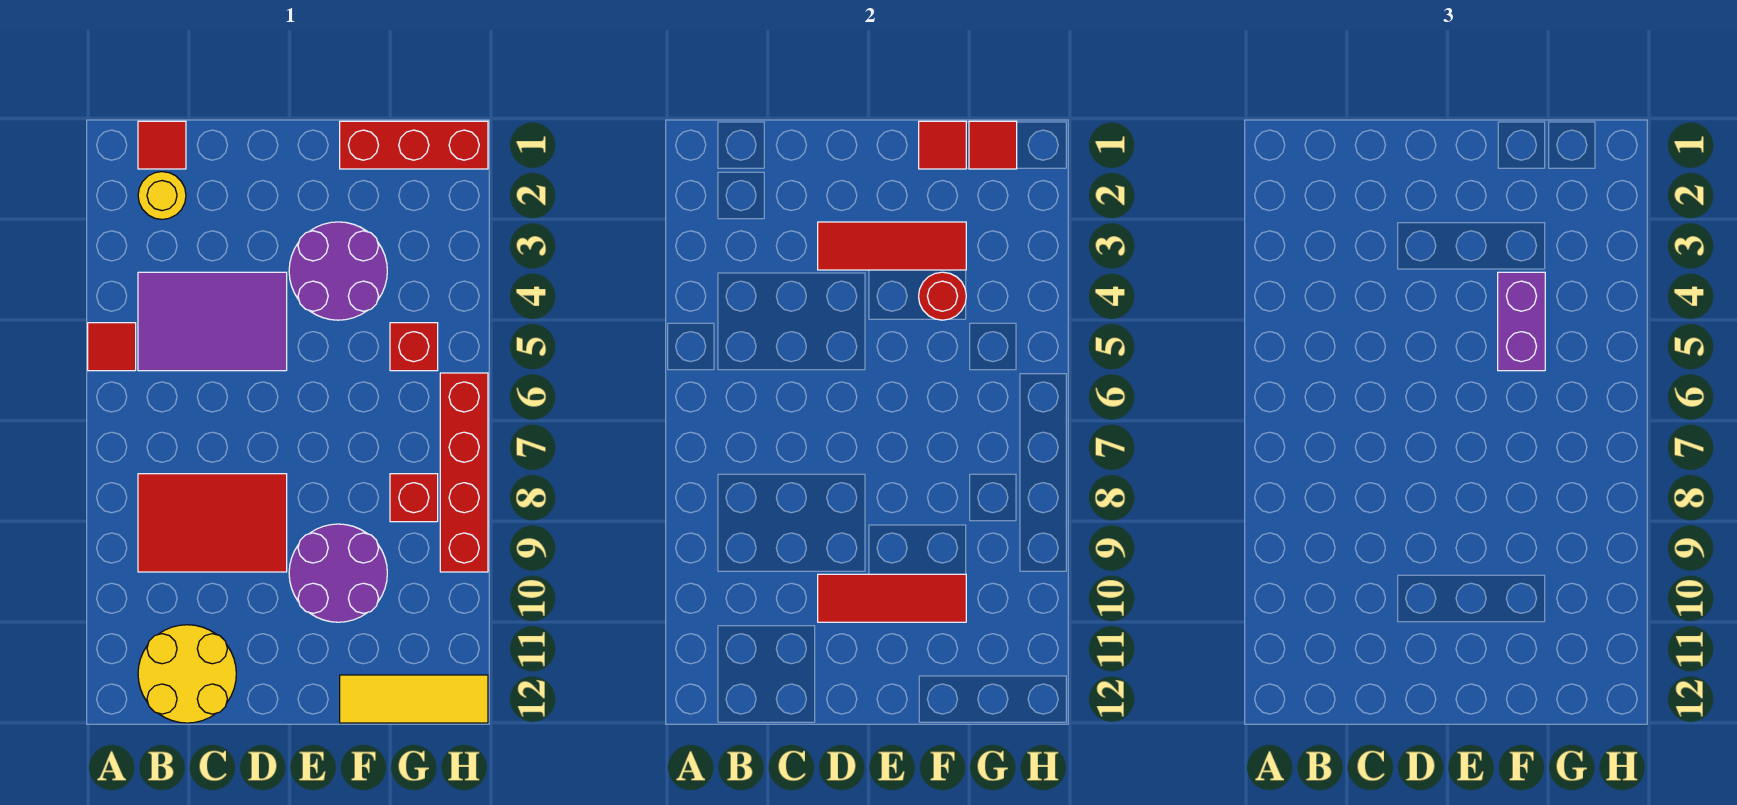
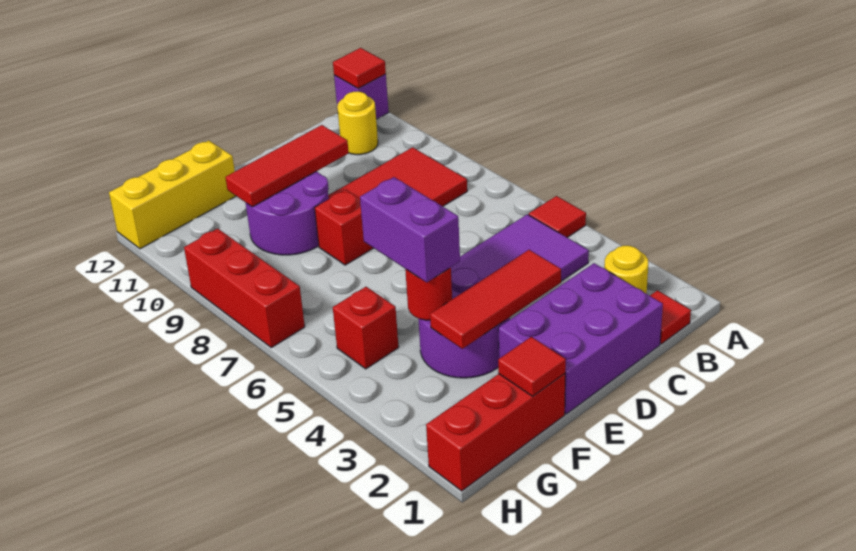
none -> purple 1x1 brick [334,74,389,119]
yellow 2x2 round brick [138,625,236,723] -> yellow 1x1 round brick [337,91,378,155]
none -> purple 2x3 brick [498,263,663,414]
yellow 1x3 tile [340,675,488,723] -> yellow 1x3 brick [109,140,236,249]
red 1x1 tile [969,121,1017,169] -> red 1x1 tile moved to [333,48,386,89]
red 1x1 brick [390,474,438,522] -> red 1x1 brick moved to [315,190,373,265]
red 1x4 brick [440,373,488,572] -> red 1x3 brick [184,229,305,348]

